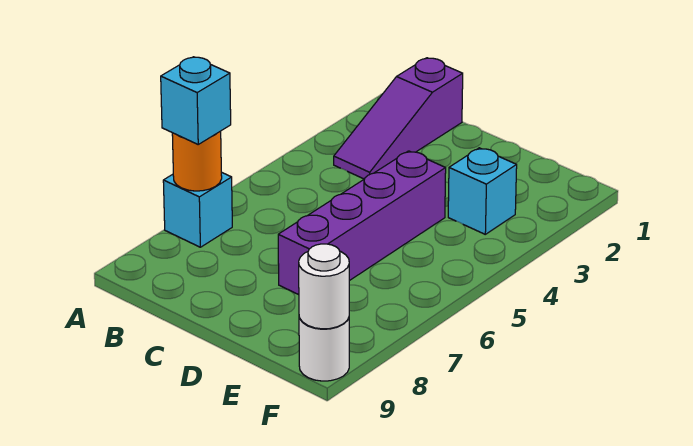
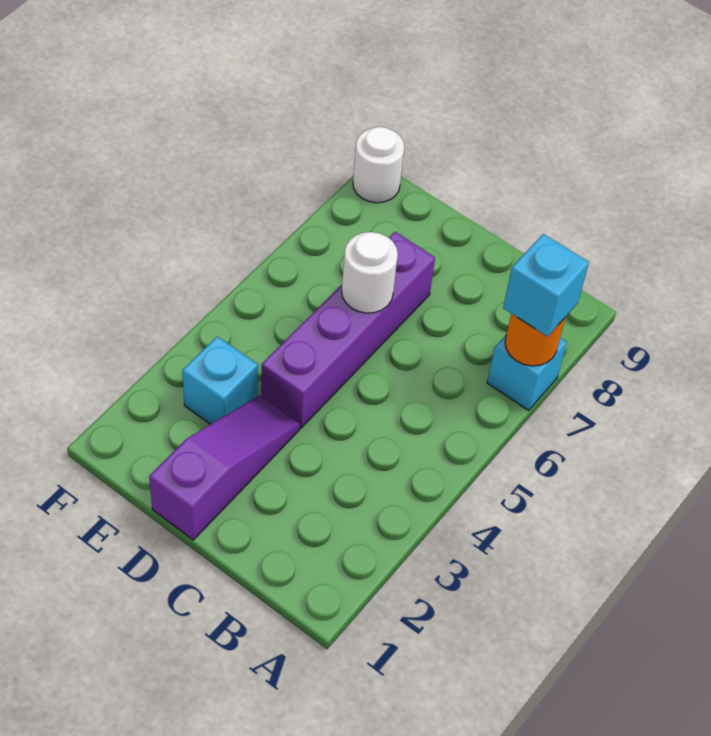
purple 1x3 slope [334,58,463,179] -> purple 1x3 slope moved to [149,395,300,540]
white 1x1 round brick [299,244,349,329] -> white 1x1 round brick moved to [342,232,398,313]

